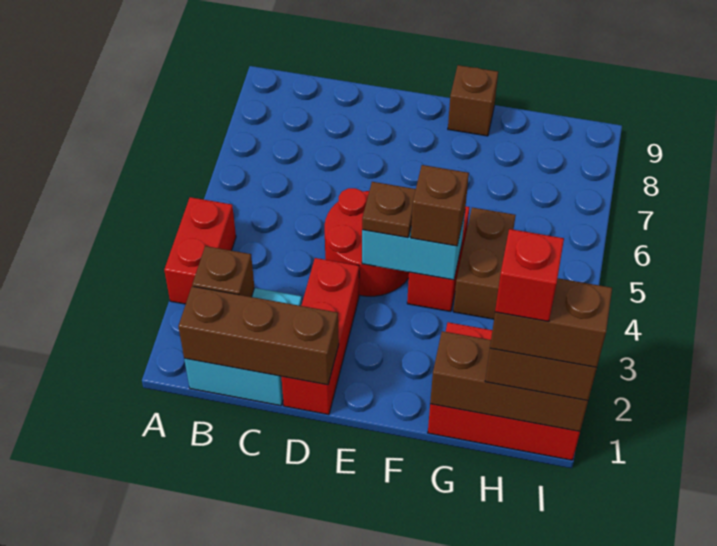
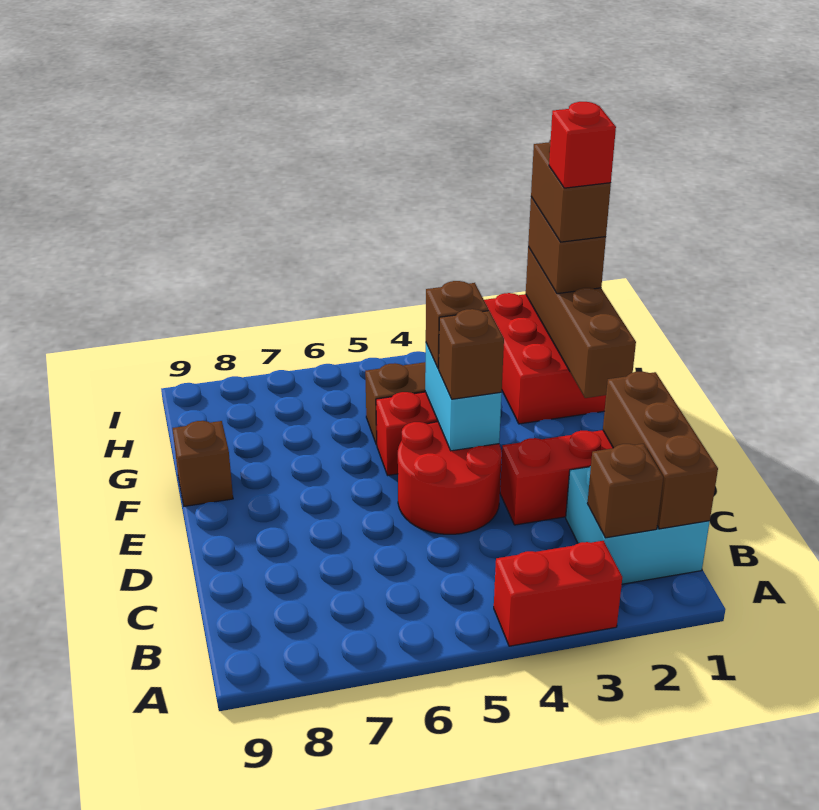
brown 1x1 plate [362,182,416,238] -> brown 1x1 brick [439,309,504,399]
brown 1x3 brick [430,331,588,431] -> brown 1x4 brick [526,247,636,398]

